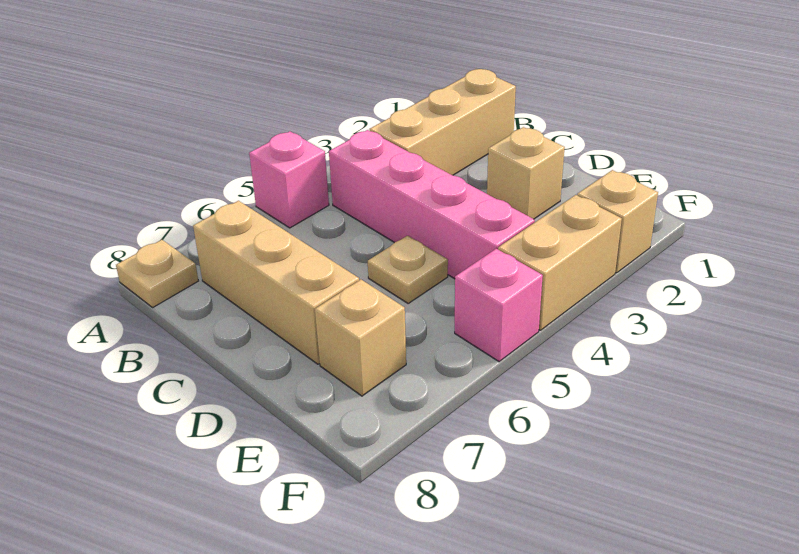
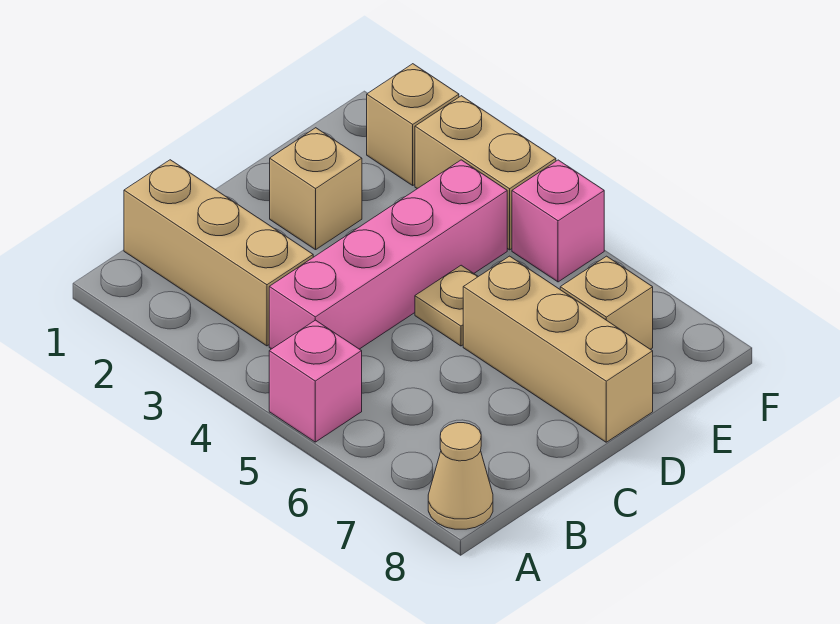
tan 1x1 plate [116,240,198,307] -> tan 1x1 cone [428,423,493,529]
tan 1x3 brick [193,201,359,364] -> tan 1x3 brick turned to [463,256,653,442]

